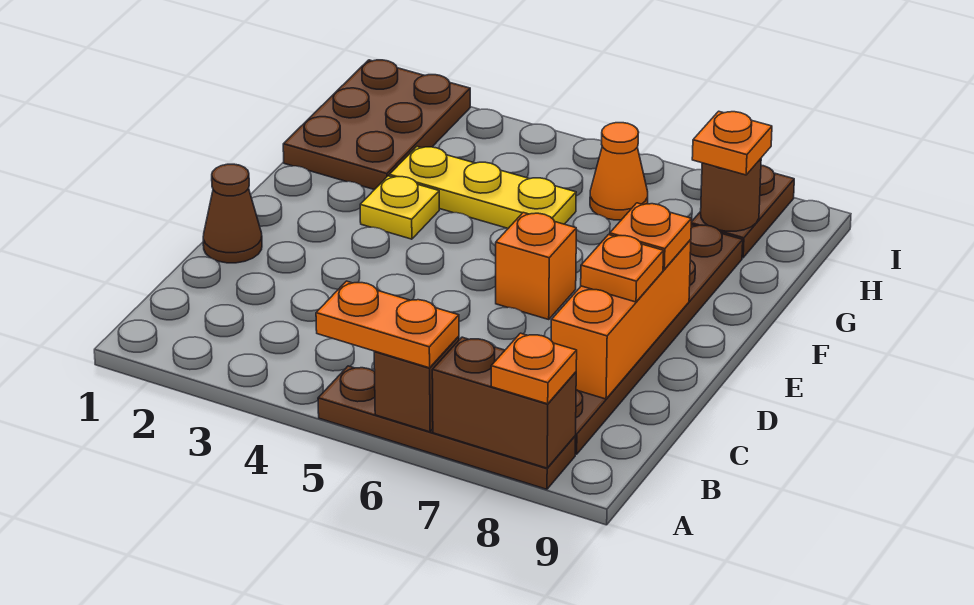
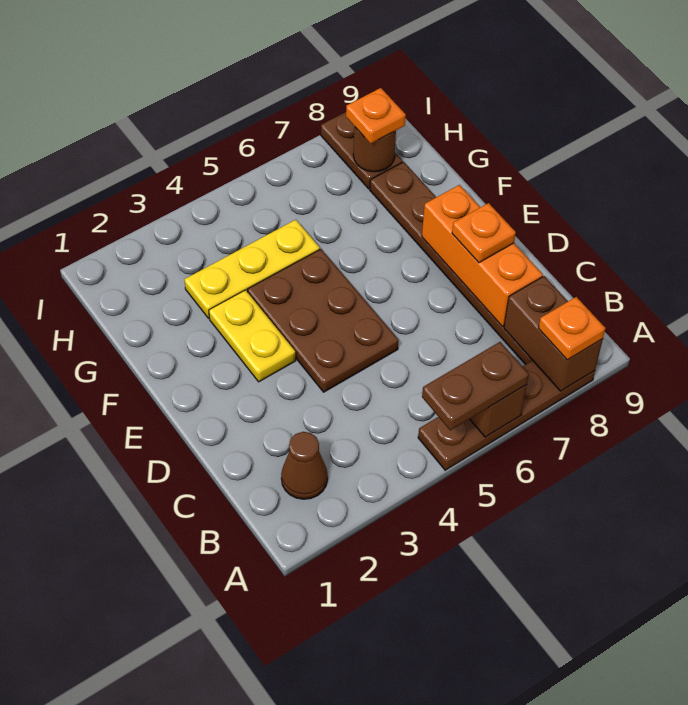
orange 1x2 plate [316,281,459,368] -> brown 1x2 plate [422,342,529,430]
brown 1x2 brick [432,337,576,468] -> brown 1x2 brick turned to [504,276,603,391]
brown 1x1 cone [203,164,262,263] -> brown 1x1 cone moved to [281,432,328,499]
orange 1x1 brick [496,213,576,319] -> none
orange 1x1 plate [610,203,691,269] -> none
yellow 1x1 plate [360,176,439,239] -> yellow 1x2 plate [209,290,296,382]
brown 2x3 plate [283,60,470,190] -> brown 2x3 plate moved to [247,249,399,392]
orange 1x1 cone [590,123,648,220] -> none

